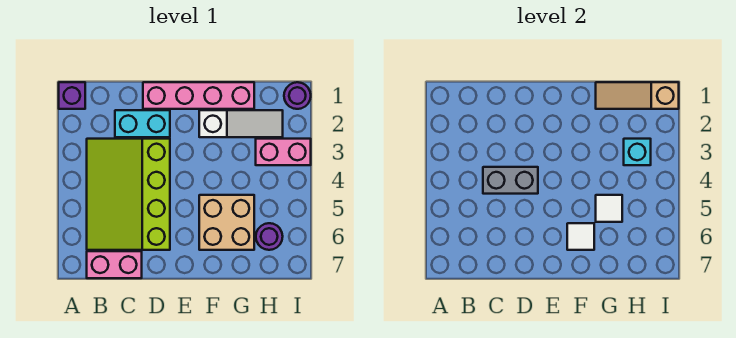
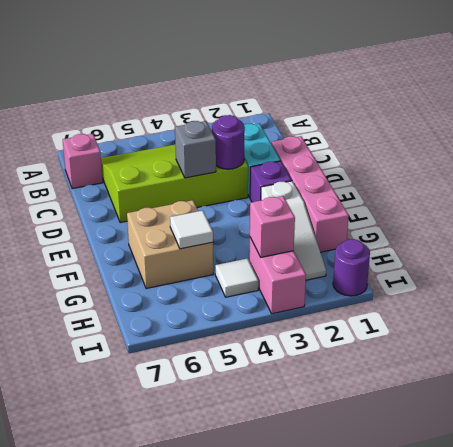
purple 1x1 brick [59,82,85,109] -> purple 1x1 brick moved to [250,161,292,202]
pink 1x2 brick [87,251,142,278] -> pink 1x1 brick [63,134,103,189]
grey 1x2 brick [483,167,538,194] -> grey 1x1 brick [175,121,216,178]
white 1x1 tile [567,223,594,250] -> white 1x1 tile moved to [215,258,258,297]
tan 1x3 slope [596,82,679,109] -> none
cyan 1x1 brick [624,139,651,165] -> pink 1x1 brick [250,196,295,257]
purple 1x1 round brick [256,223,283,250] -> purple 1x1 round brick moved to [212,115,245,169]

